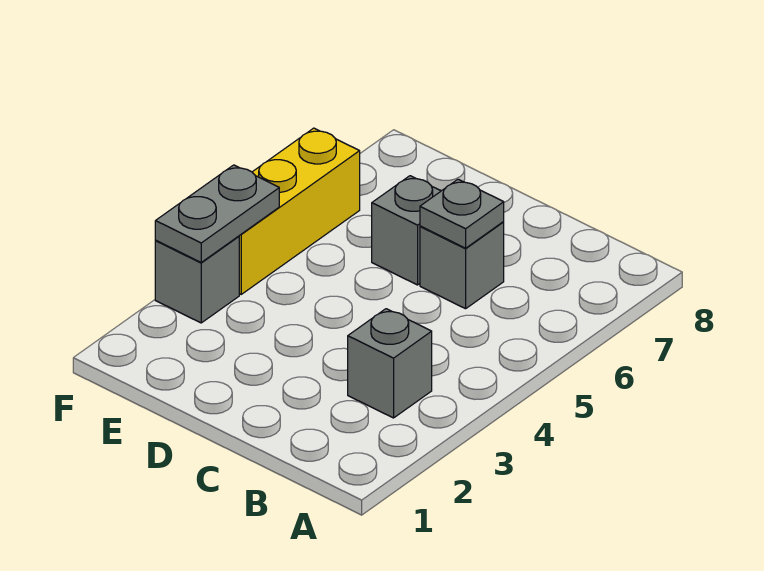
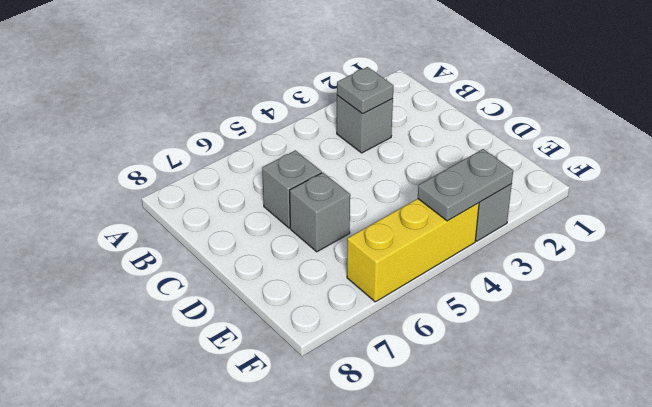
grey 1x1 plate [420,179,504,248] -> grey 1x1 plate moved to [337,67,394,114]

